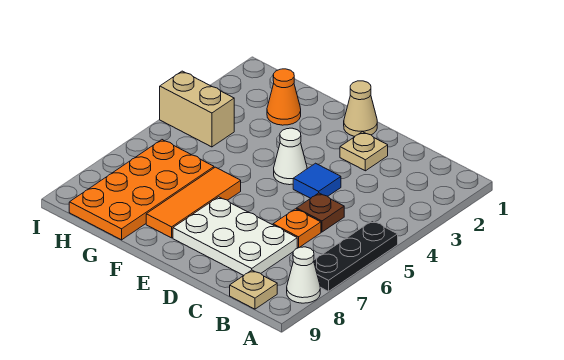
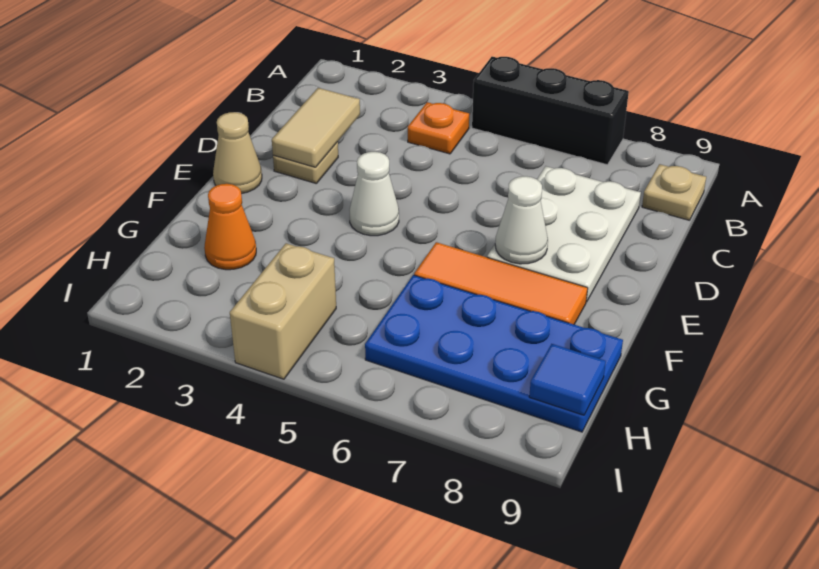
black 1x3 plate [314,221,398,291] -> black 1x3 brick [472,57,629,165]
white 1x1 cone [287,247,320,303] -> white 1x1 cone moved to [495,176,548,264]
none -> tan 1x2 tile [272,88,360,167]
brown 1x1 plate [297,193,344,232] -> none
orange 1x1 plate [273,209,321,248] -> orange 1x1 plate moved to [408,102,469,154]
blue 1x1 tile [293,163,341,198] -> blue 1x1 tile moved to [529,344,606,415]
orange 2x4 plate [69,140,214,240] -> blue 2x4 plate [365,275,623,432]

